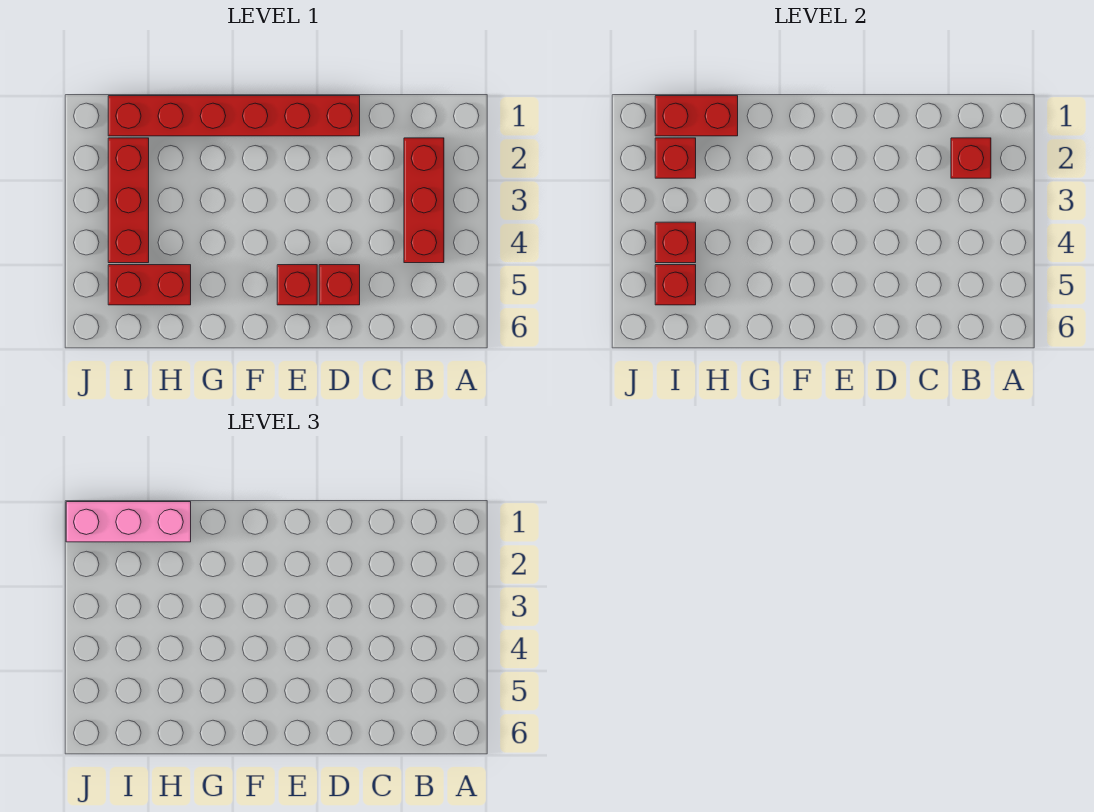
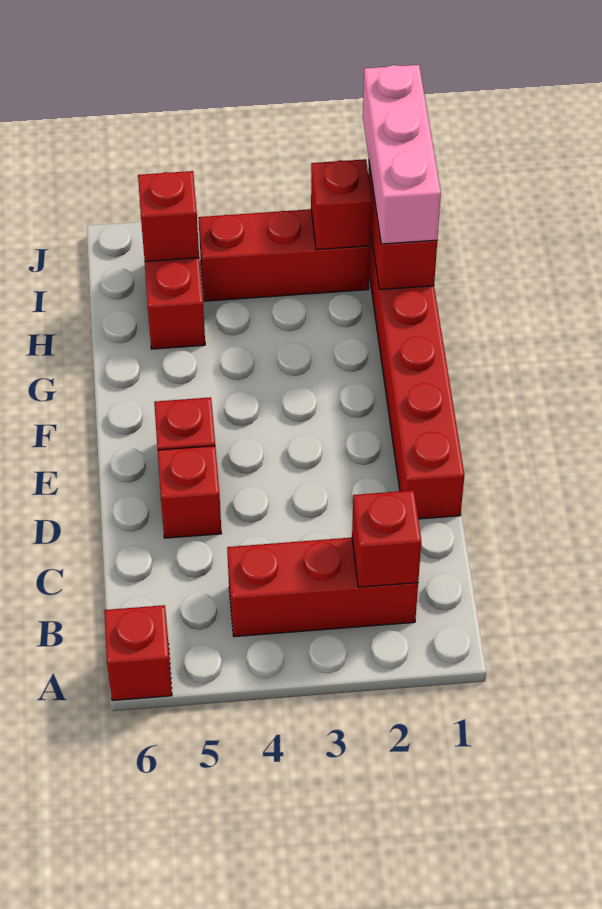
red 1x1 brick [655,222,696,263] -> red 1x1 brick moved to [104,605,172,701]

